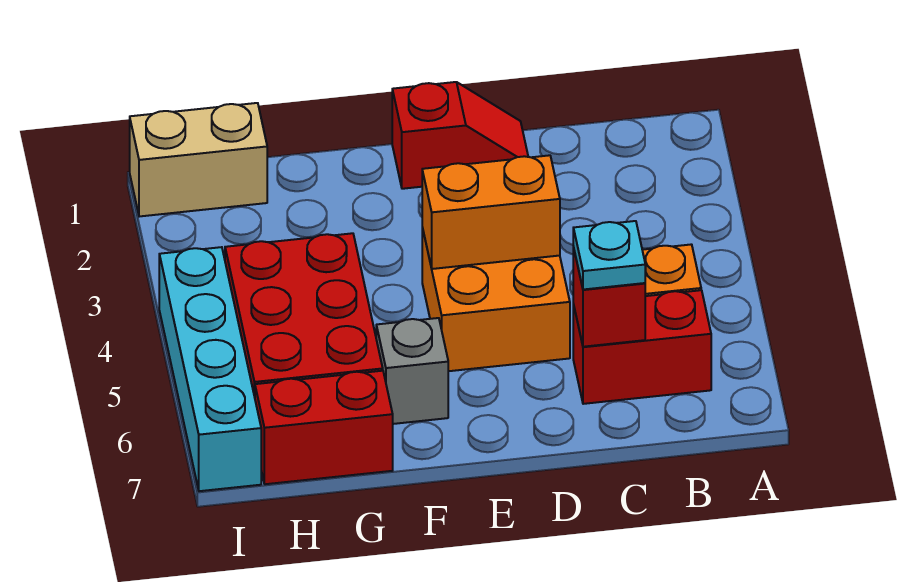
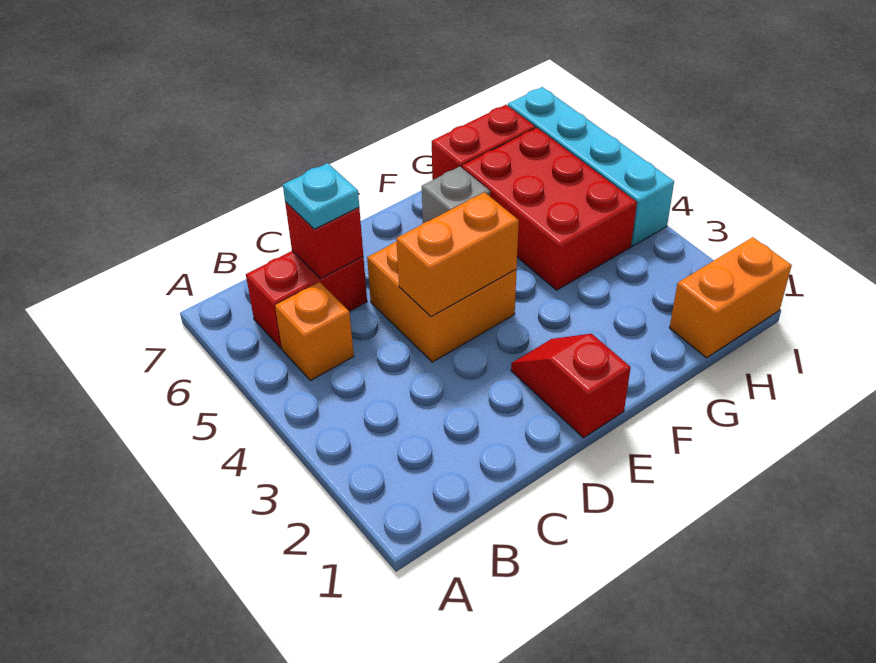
red 1x2 slope [392,82,528,189] -> red 1x2 slope turned to [511,334,631,438]
tan 1x2 brick [130,103,267,217] -> orange 1x2 brick [670,237,792,358]

